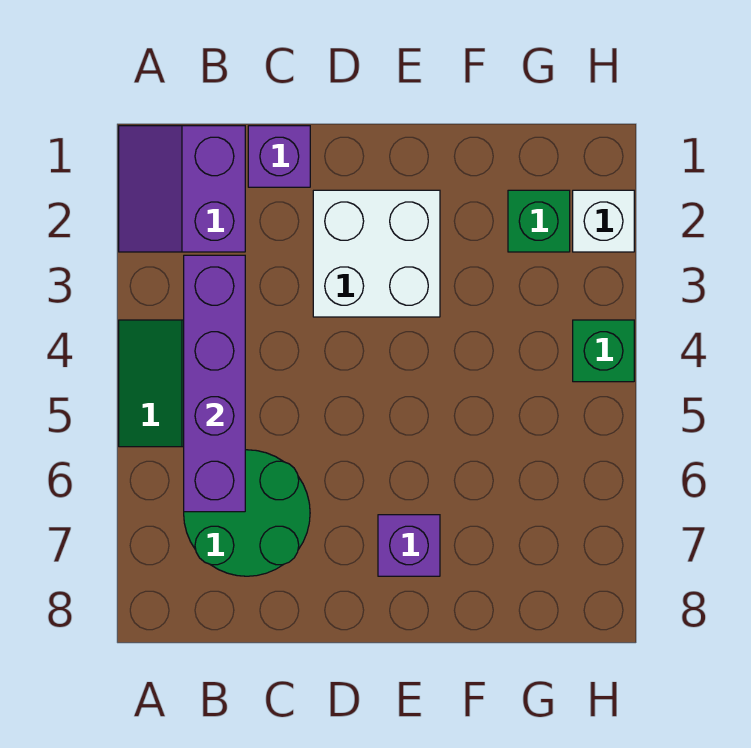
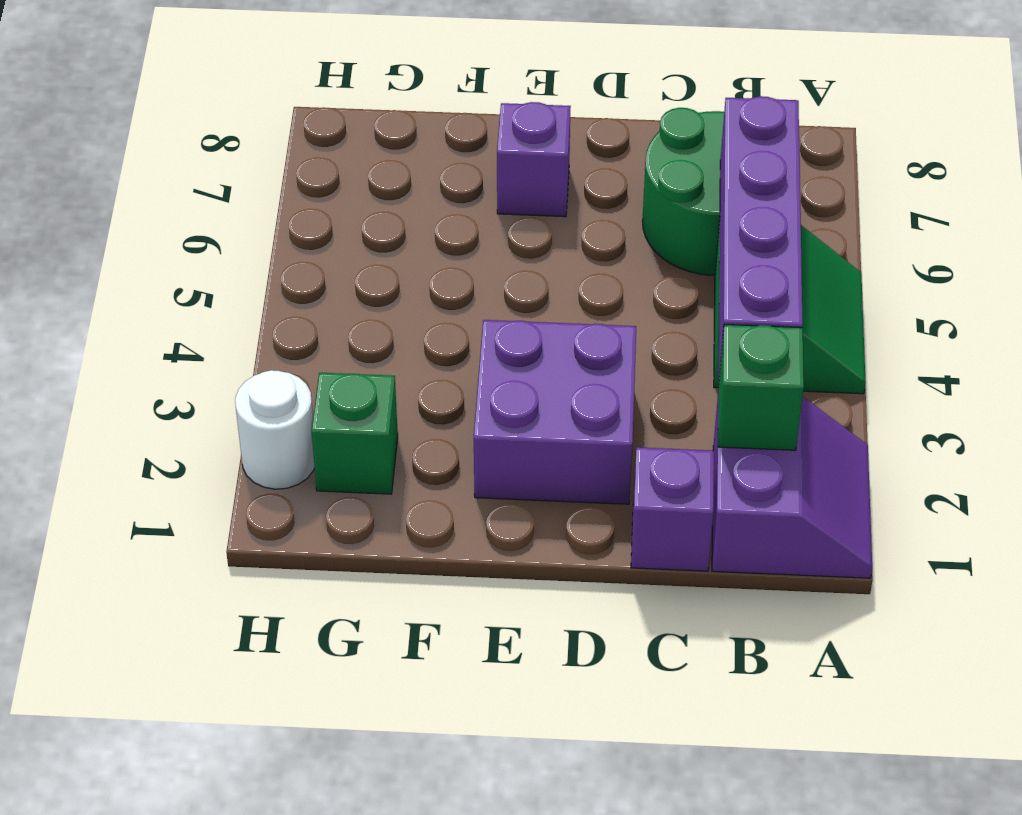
white 2x2 brick [313,190,440,317] -> purple 2x2 brick [474,320,636,504]
white 1x1 brick [573,190,634,252] -> white 1x1 round brick [235,370,315,489]
green 1x1 brick [573,320,634,382] -> green 1x1 brick moved to [718,324,804,450]

